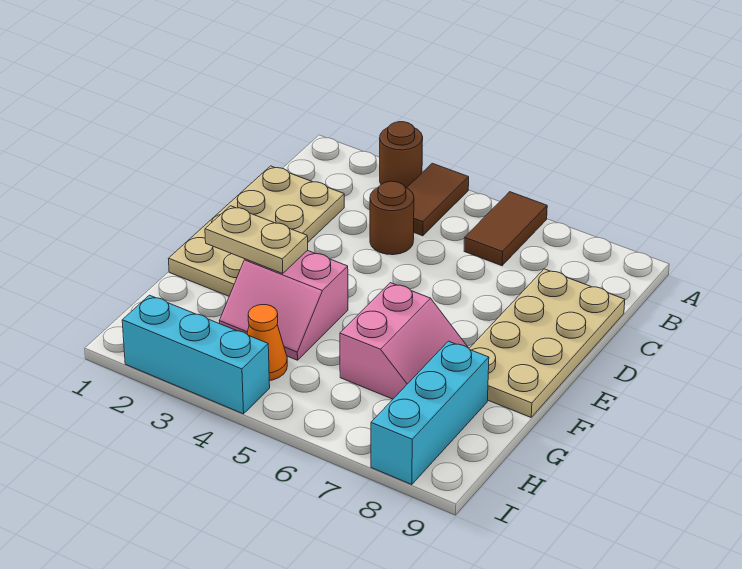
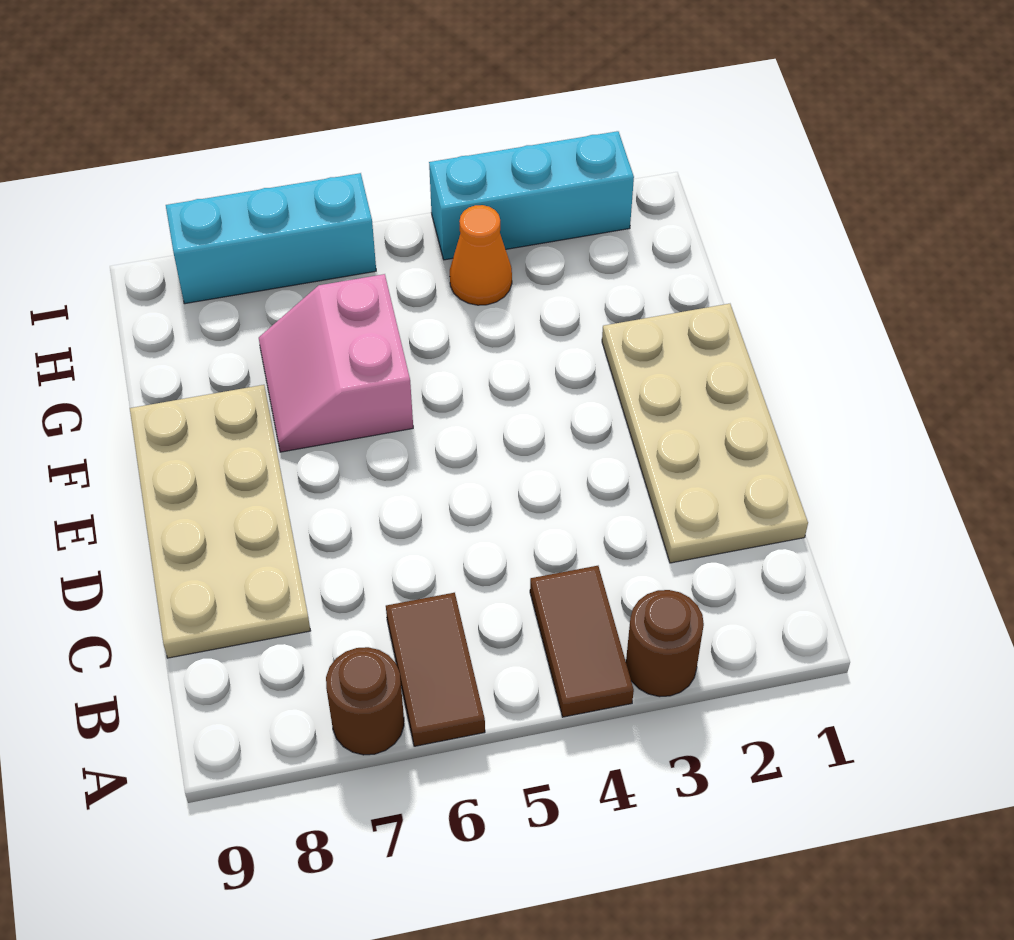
brown 1x1 round brick [370,181,414,255] -> brown 1x1 round brick moved to [326,647,404,755]
tan 1x2 plate [205,206,308,274] -> none
pink 2x2 slope [220,250,348,360] -> none
cyan 1x3 brick [371,341,489,485] -> cyan 1x3 brick turned to [166,173,376,304]

